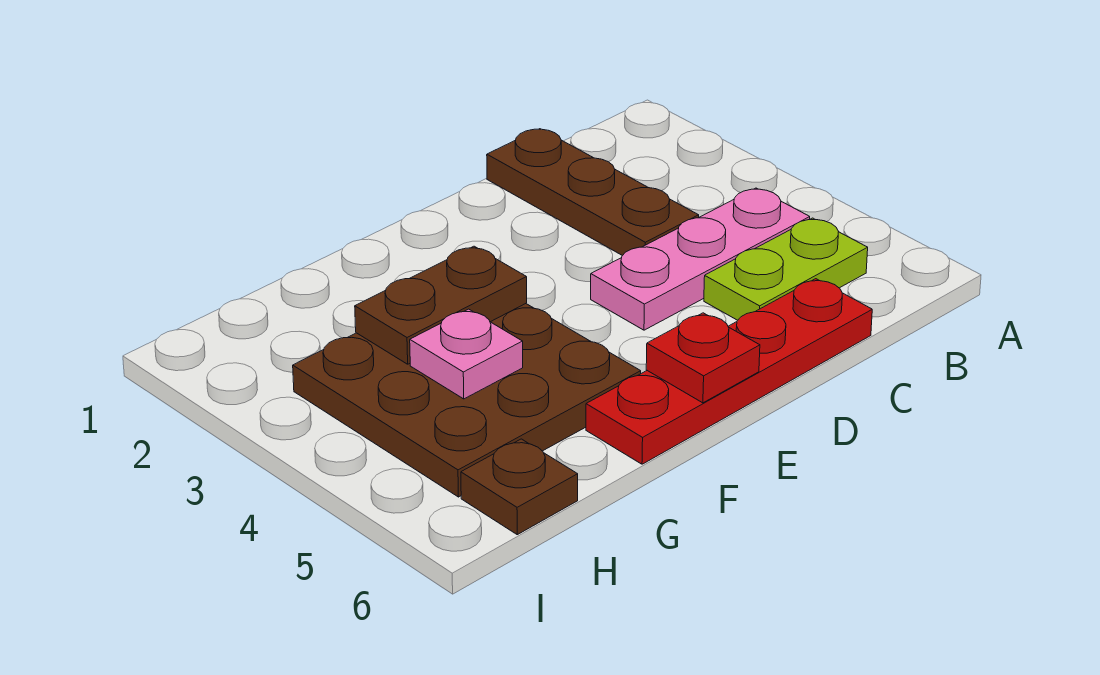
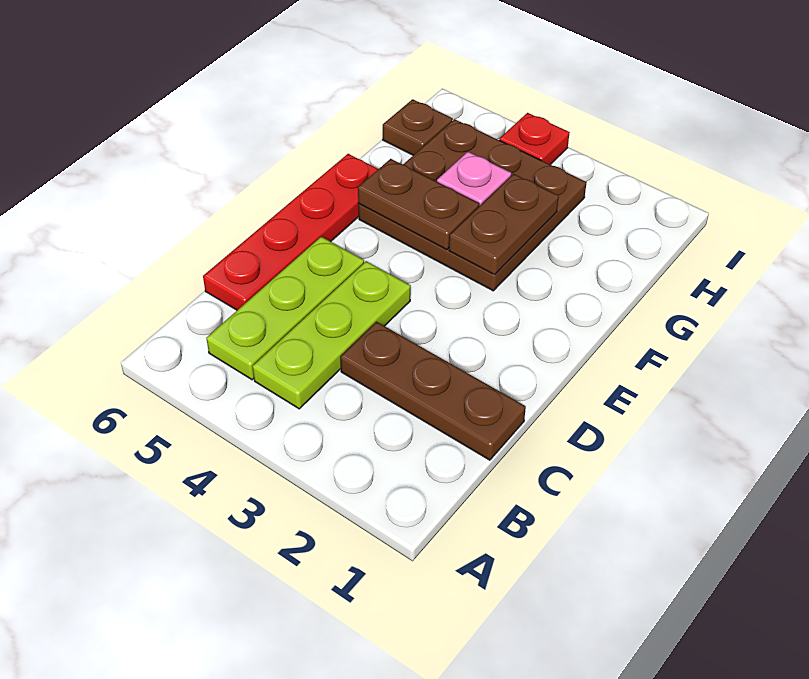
pink 1x3 plate [591,188,810,330] -> lime 1x3 plate [252,261,411,409]
lime 1x2 plate [704,218,868,320] -> lime 1x3 plate [206,237,364,380]
red 1x1 plate [646,313,760,403] -> red 1x1 plate moved to [499,113,570,165]
none -> brown 1x2 plate [358,159,479,250]

